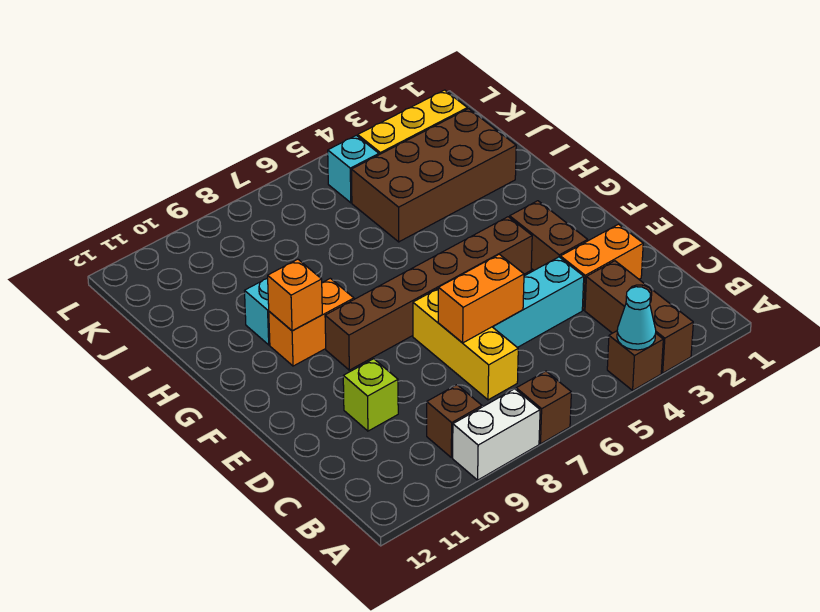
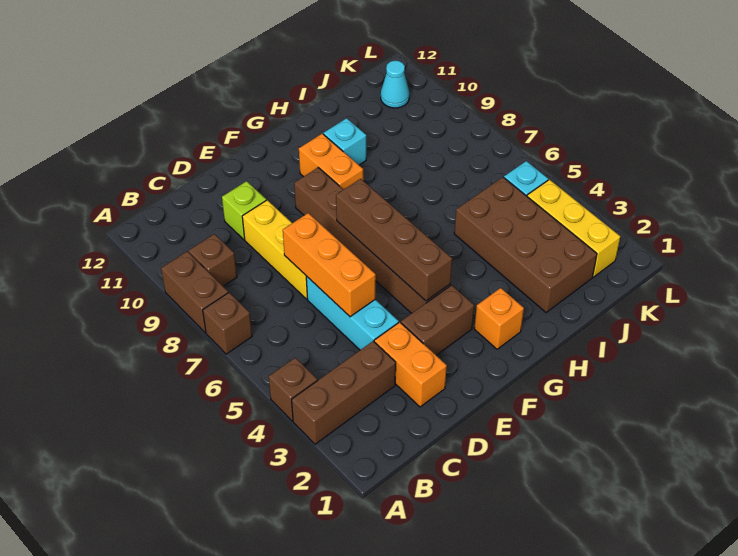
cyan 1x1 cone [617,287,656,350] -> cyan 1x1 cone moved to [381,61,409,108]
white 1x2 brick [453,389,540,480] -> brown 1x2 brick [161,251,228,333]
yellow 1x3 brick [413,288,518,400] -> yellow 1x3 brick turned to [242,200,307,299]
orange 1x2 brick [438,254,524,343] -> orange 1x3 brick [283,213,376,317]
none -> brown 1x4 brick [336,179,452,301]
orange 1x1 brick [268,259,322,331] -> orange 1x1 brick moved to [474,288,524,349]

